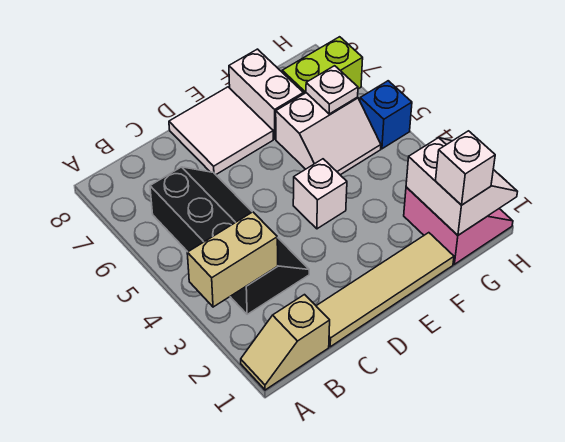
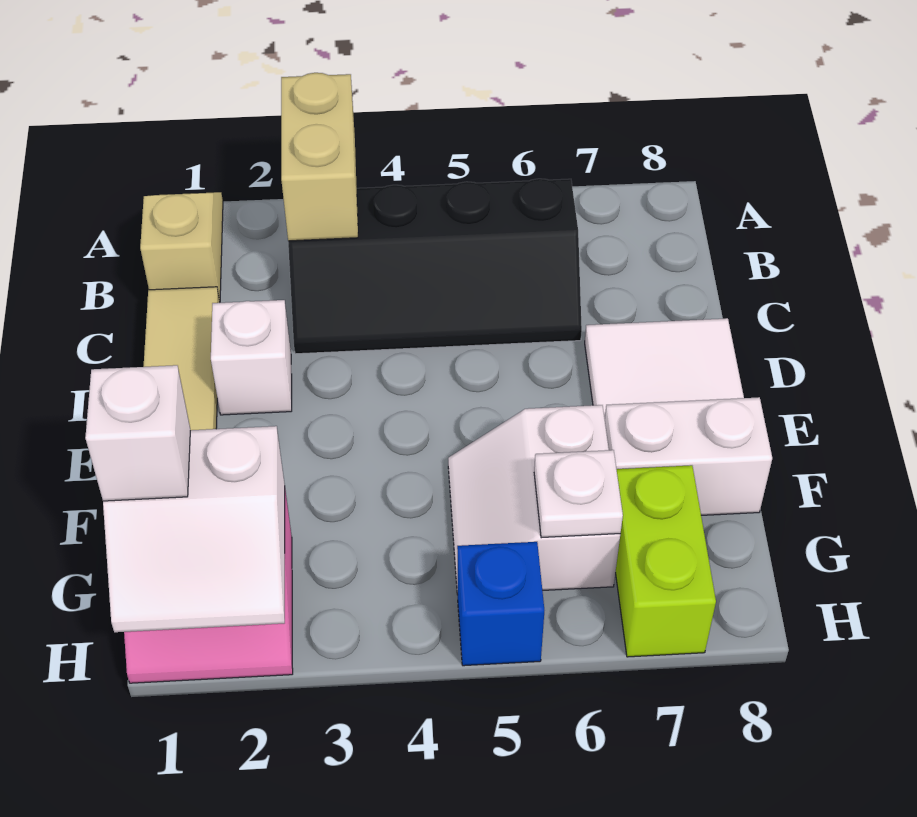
white 1x1 brick [293,159,347,229] -> white 1x1 brick moved to [211,300,292,415]

